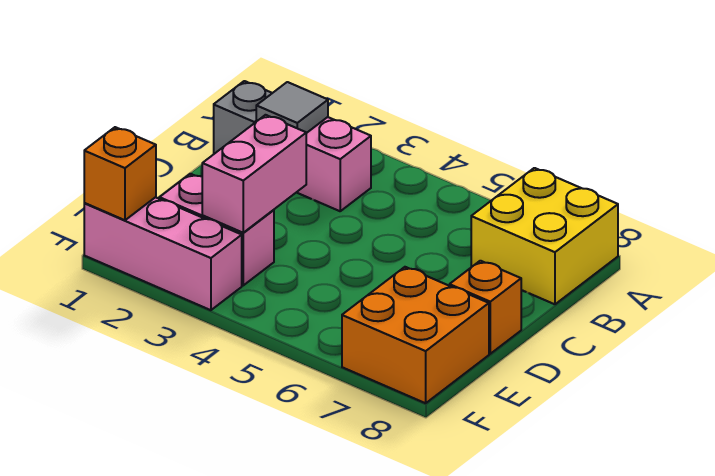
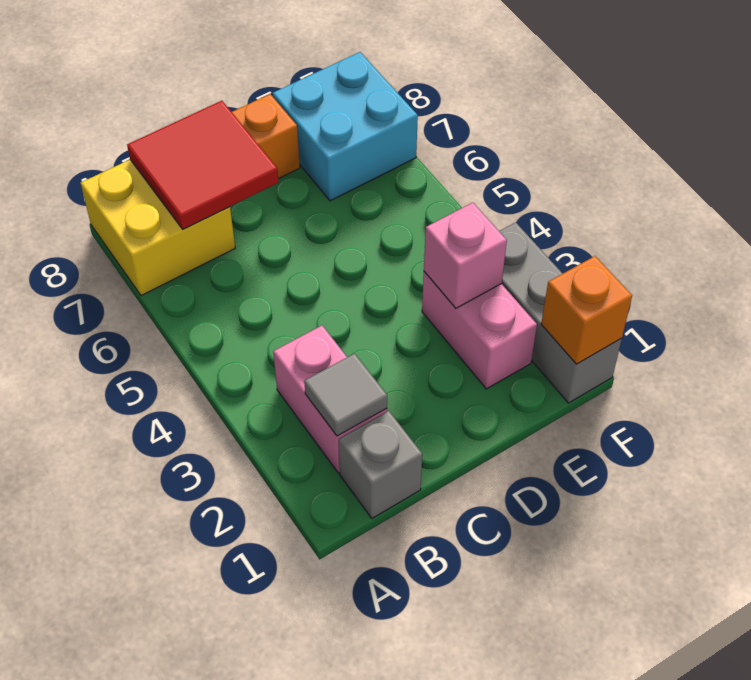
none -> red 2x2 tile [127,101,279,229]
pink 1x2 brick [202,115,306,233] -> pink 1x1 brick [424,203,507,308]
orange 2x2 brick [342,267,489,403] -> cyan 2x2 brick [273,52,418,201]
pink 1x3 brick [84,197,242,310] -> grey 1x3 brick [499,222,622,403]

